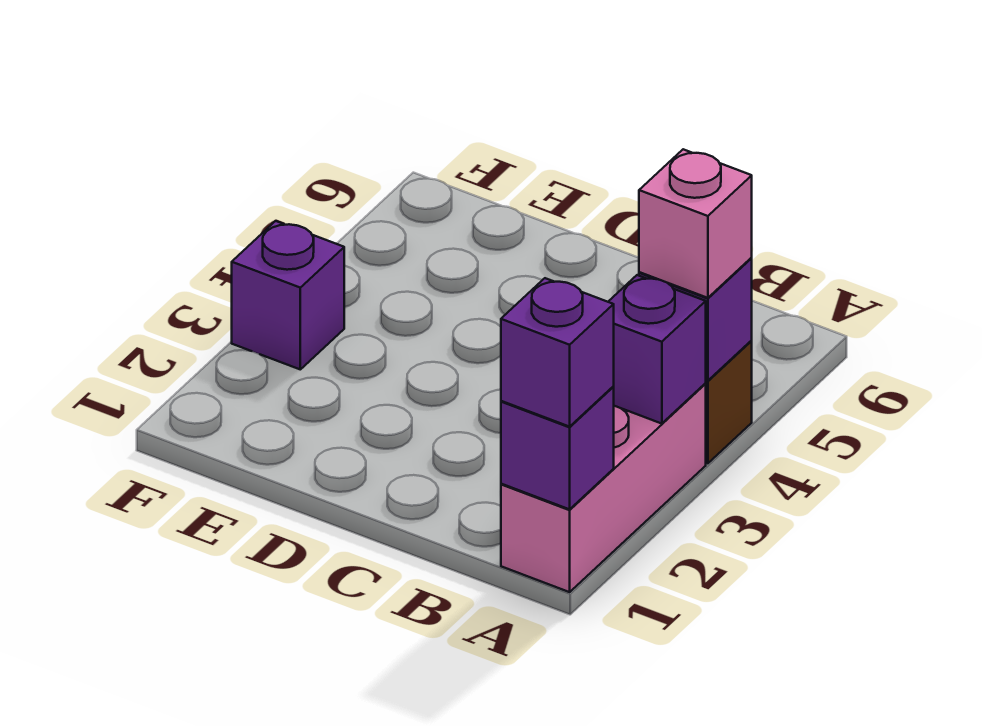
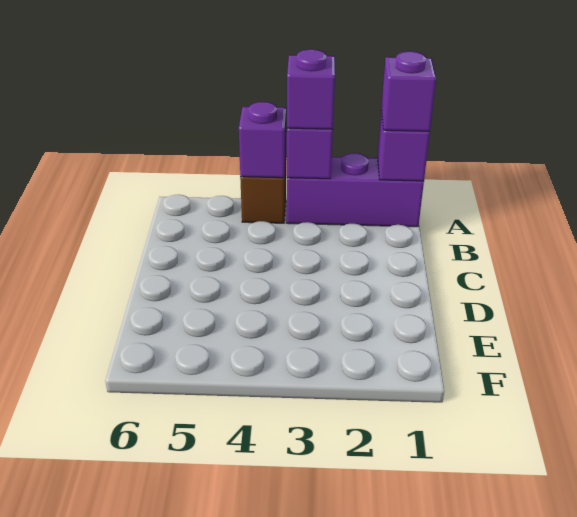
pink 1x3 brick [501,384,706,592] -> purple 1x3 brick [286,153,424,227]
pink 1x1 brick [639,149,752,298] -> none
purple 1x1 brick [232,221,344,369] -> purple 1x1 brick moved to [287,49,335,129]

